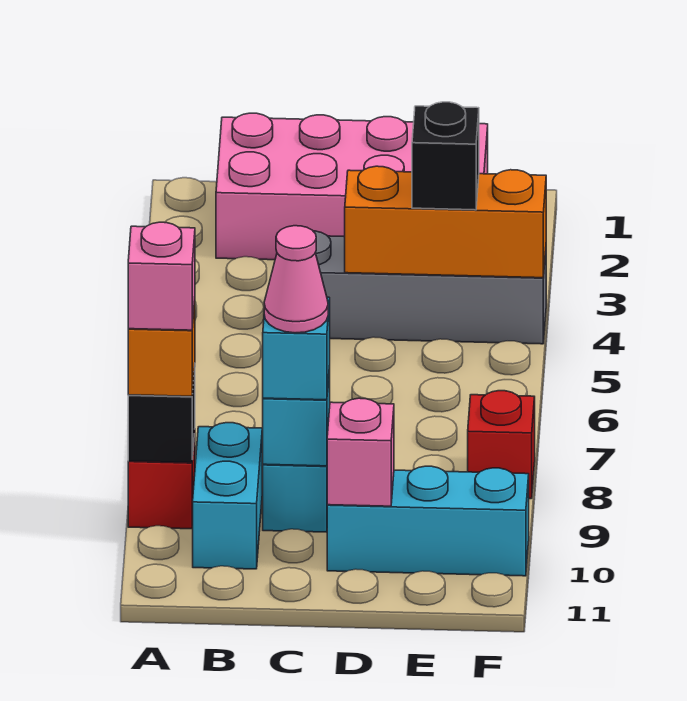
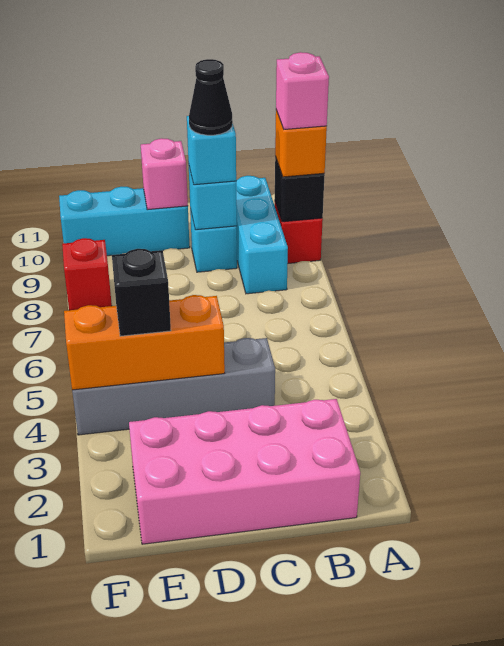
cyan 1x2 brick [192,423,262,569] -> cyan 1x3 brick [236,176,288,294]
pink 1x1 cone [264,226,328,333] -> black 1x1 cone [189,59,233,135]

